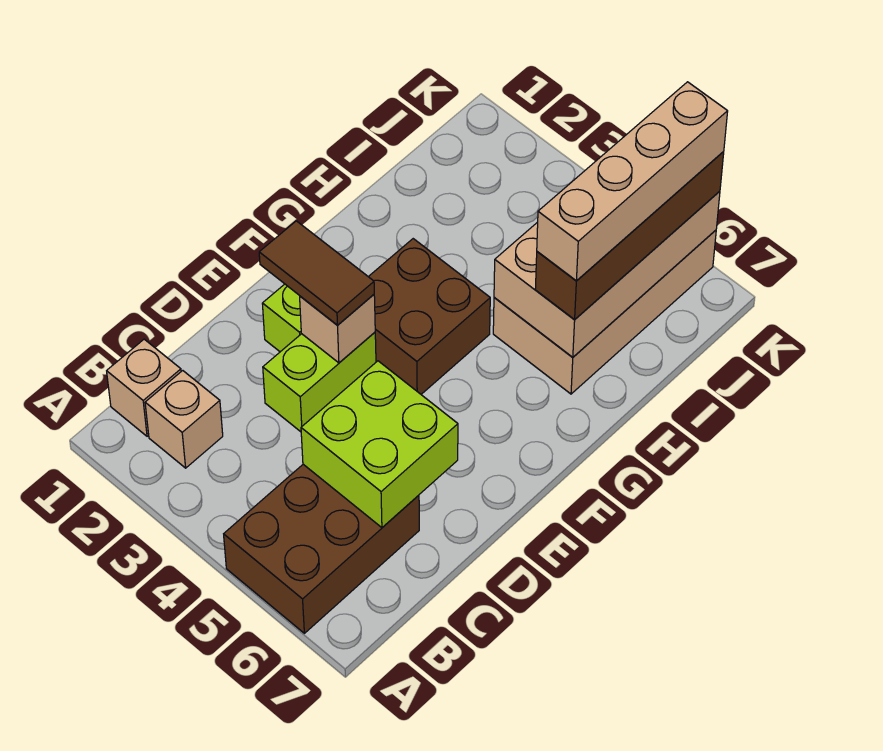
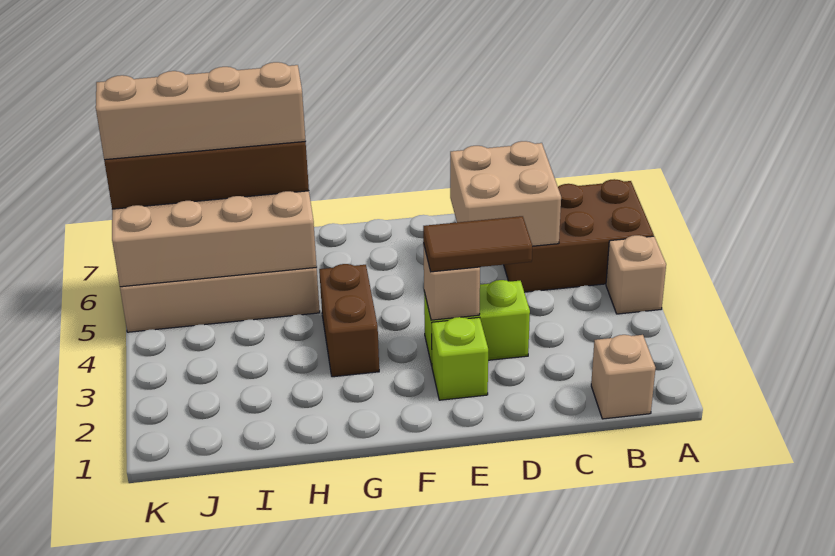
tan 1x1 brick [145,371,223,468] -> tan 1x1 brick moved to [606,235,666,314]
lime 2x2 brick [301,361,458,528] -> tan 2x2 brick [450,141,561,246]
brown 1x2 tile [259,221,374,325] -> brown 1x2 tile turned to [423,216,533,272]
brown 2x2 brick [368,239,490,394] -> brown 1x2 brick [319,264,379,377]

